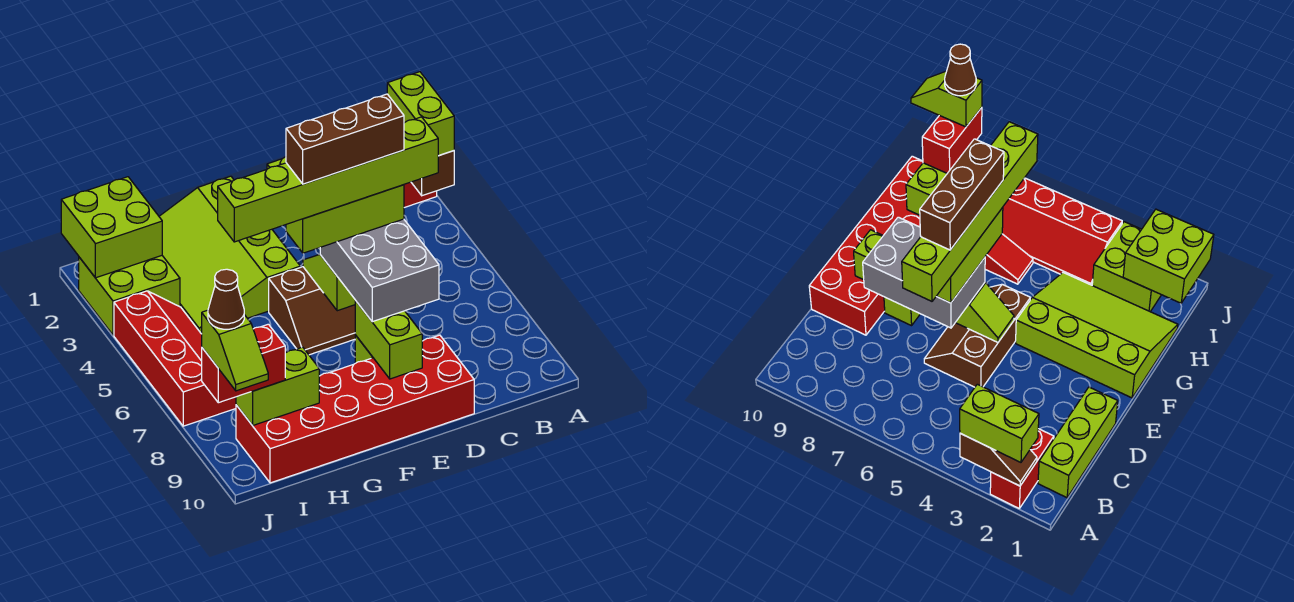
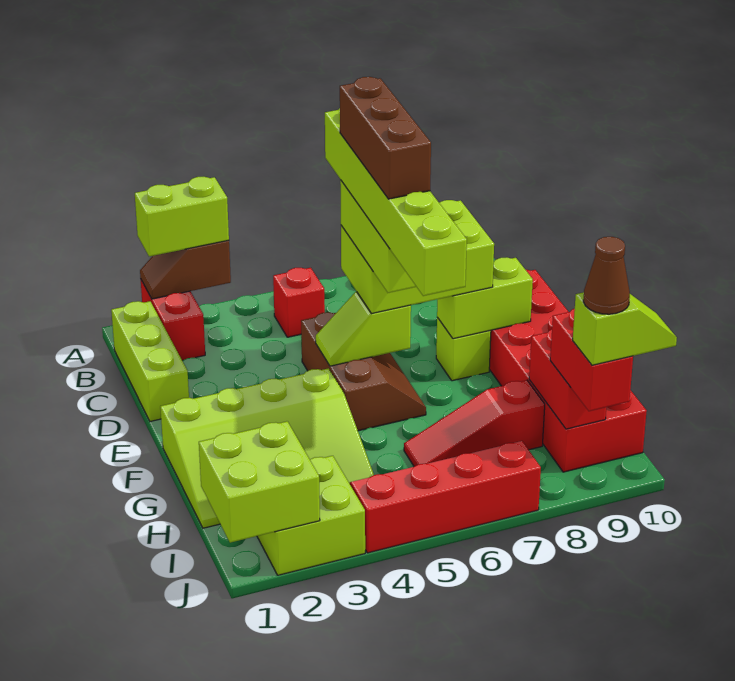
none -> red 1x1 brick [273,268,325,337]
grey 2x3 brick [320,219,439,322] -> lime 2x3 brick [341,200,494,314]
lime 1x2 brick [236,347,319,426] -> red 1x2 brick [529,329,606,429]

